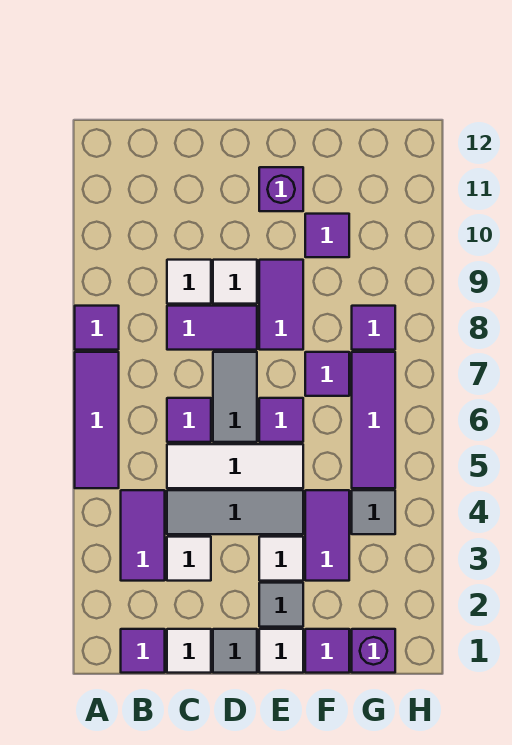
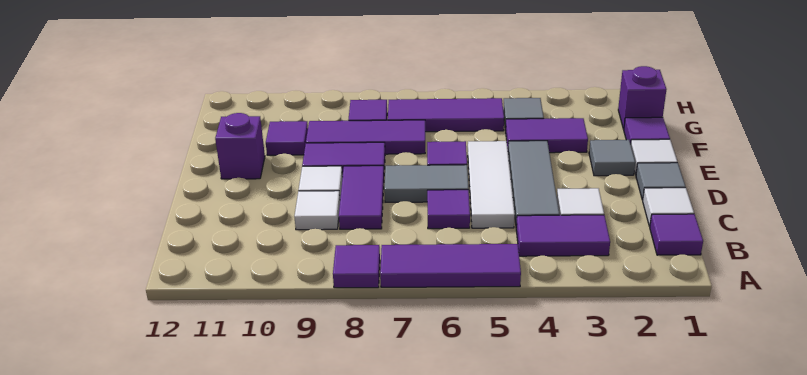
white 1x1 tile [259,537,303,581] -> none
purple 1x1 tile [305,352,349,396] -> purple 1x3 tile [306,120,425,154]

